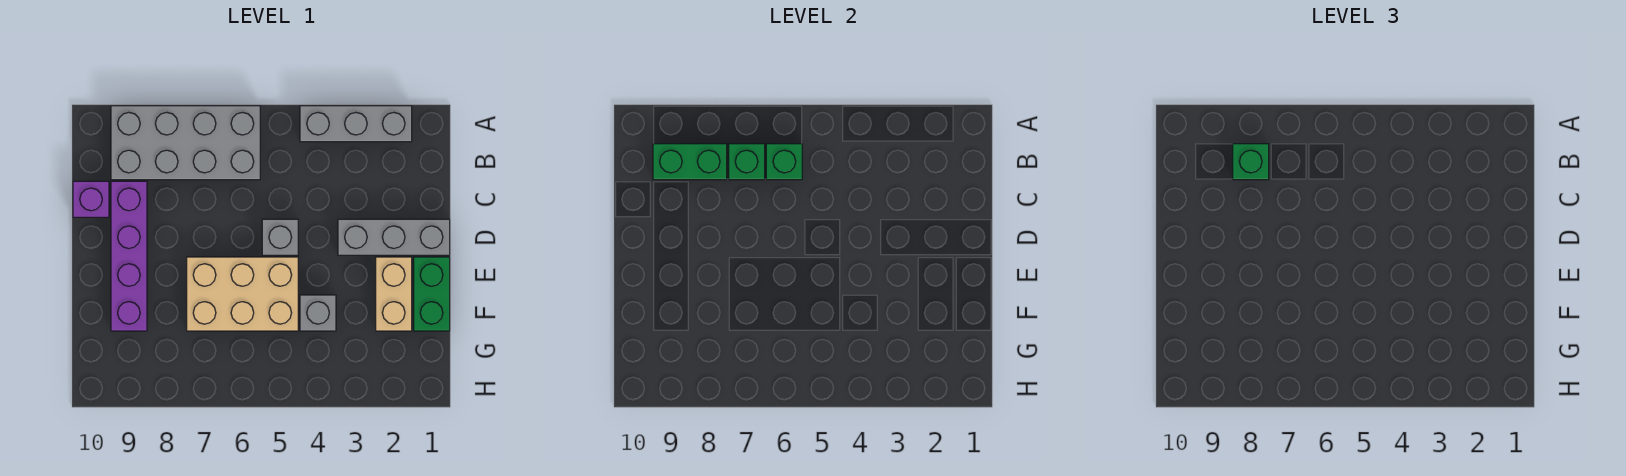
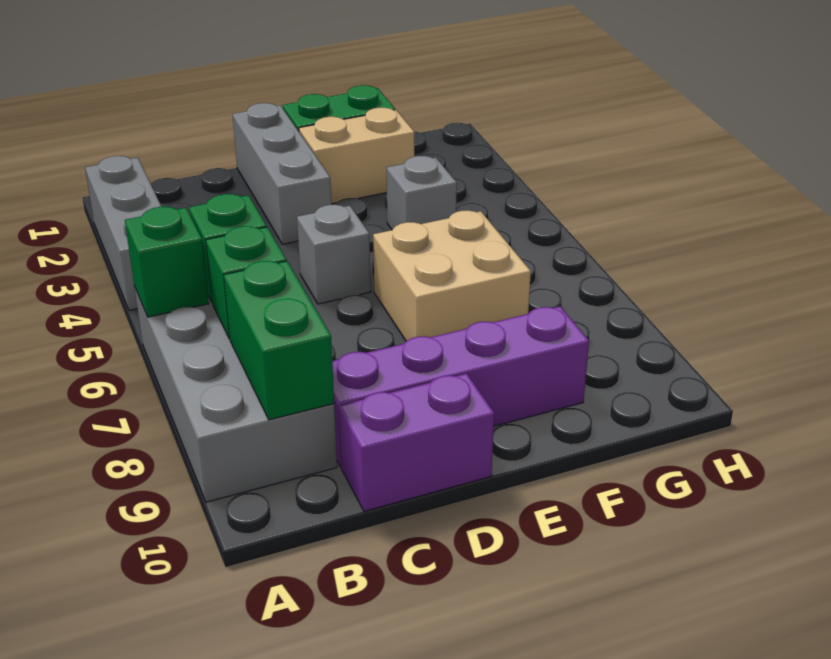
green 1x1 brick [1233,144,1269,180] -> green 1x1 brick moved to [125,207,209,317]
purple 1x1 brick [73,181,109,217] -> purple 1x2 brick [339,374,494,511]
tan 2x3 brick [187,257,298,331] -> tan 2x2 brick [373,210,531,341]

